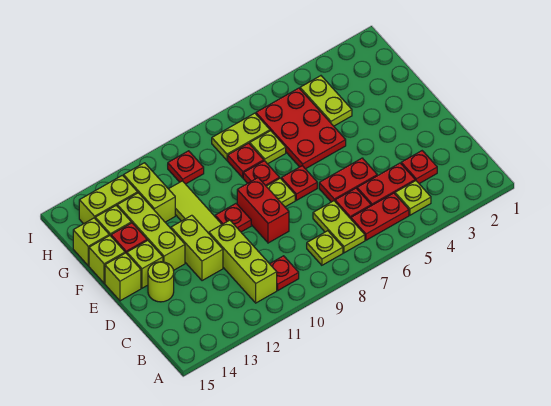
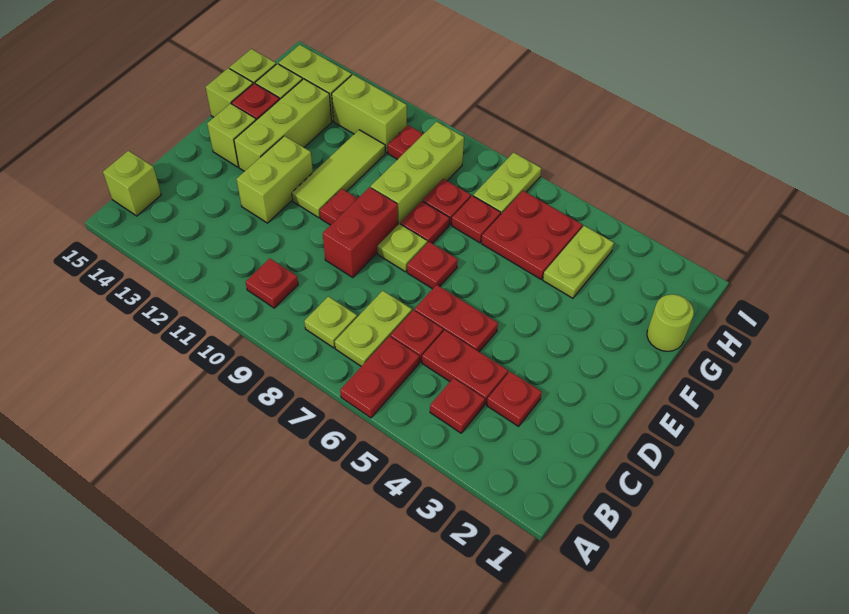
lime 1x1 plate [395,181,431,215] -> red 1x1 plate [430,378,485,433]
red 1x2 plate [351,193,409,240] -> red 1x2 plate turned to [340,336,419,418]
lime 1x3 brick [209,220,277,303] -> lime 1x3 brick moved to [371,122,464,224]
lime 1x1 round brick [148,262,174,302] -> lime 1x1 round brick moved to [647,294,694,351]
lime 1x1 brick [105,253,141,301] -> lime 1x1 brick moved to [103,151,161,216]
red 2x3 plate [256,88,346,169] -> red 2x2 plate [481,191,582,279]
lime 1x1 plate [250,131,286,164] -> red 1x1 plate [452,196,501,243]
lime 1x2 brick [124,163,175,222] -> lime 1x2 brick turned to [332,75,407,153]
lime 1x2 plate [212,113,270,160] -> lime 1x2 plate turned to [473,153,541,214]

